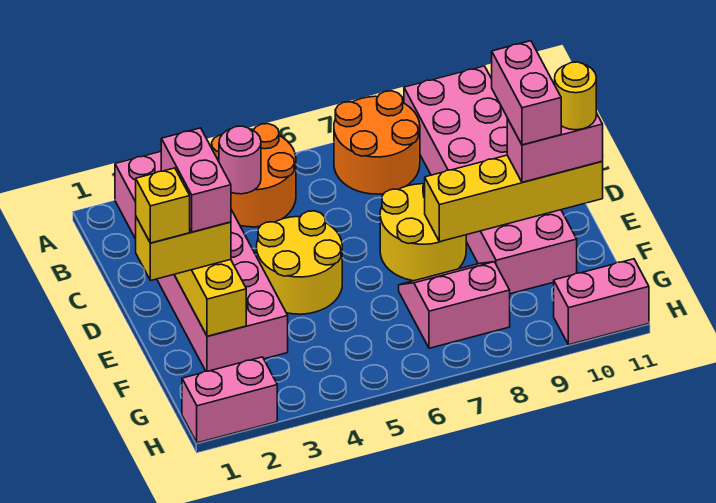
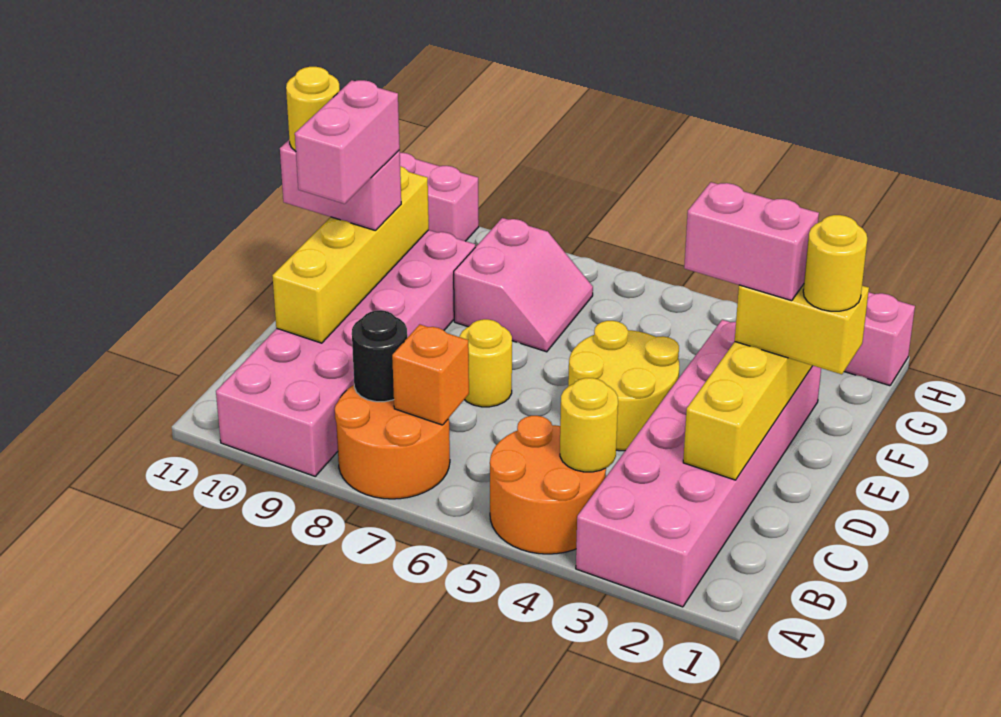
pink 1x1 round brick [219,126,261,194] -> yellow 1x1 round brick [560,378,618,472]
none -> orange 1x1 brick [392,324,469,425]
none -> black 1x1 round brick [352,310,407,402]
pink 1x2 brick [161,128,231,232] -> pink 1x2 brick turned to [684,182,819,301]
yellow 2x2 round brick [380,184,466,281] -> yellow 1x1 round brick [459,319,512,407]
yellow 1x1 brick [136,168,190,243] -> yellow 1x1 round brick [803,215,867,311]
yellow 1x4 brick [425,155,603,242] -> yellow 1x4 brick turned to [272,166,429,343]
pink 2x2 slope [399,262,510,348] -> pink 2x2 slope turned to [454,218,593,352]

